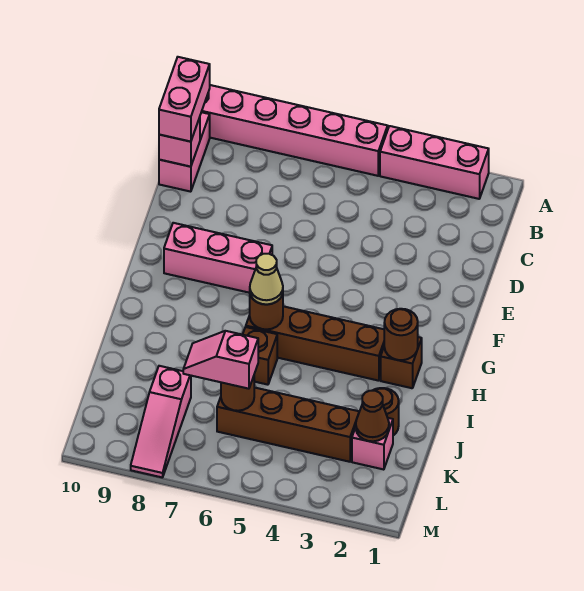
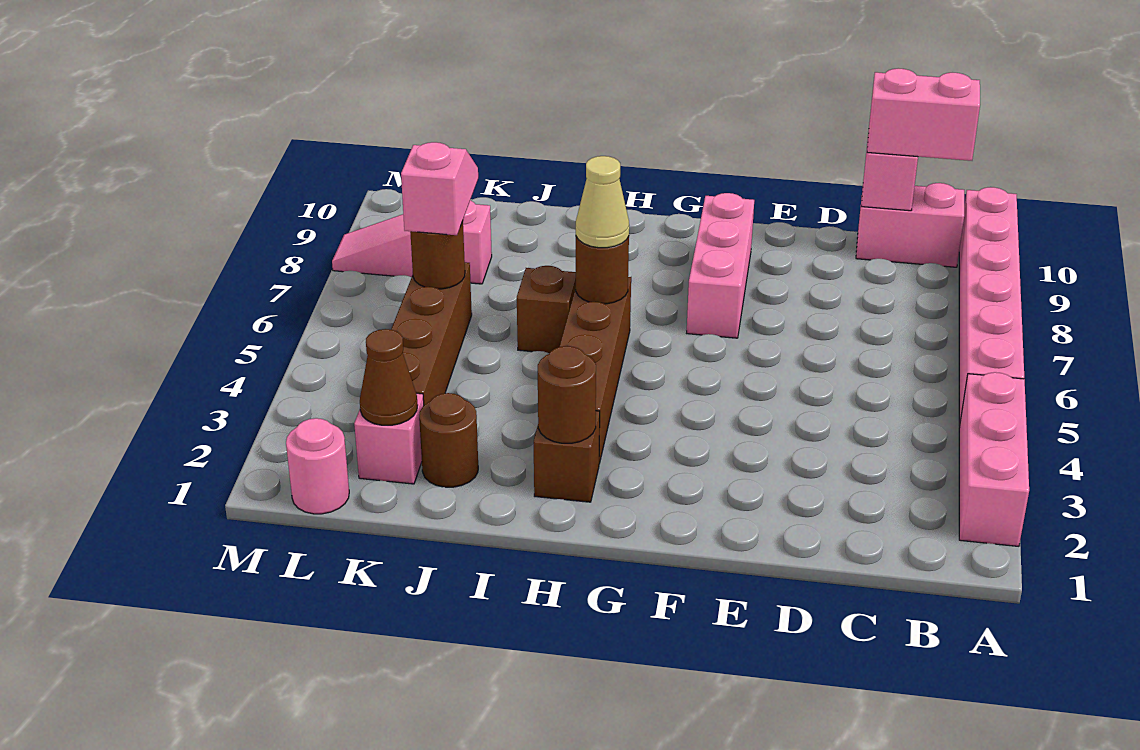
none -> pink 1x1 round brick [286,418,349,514]

